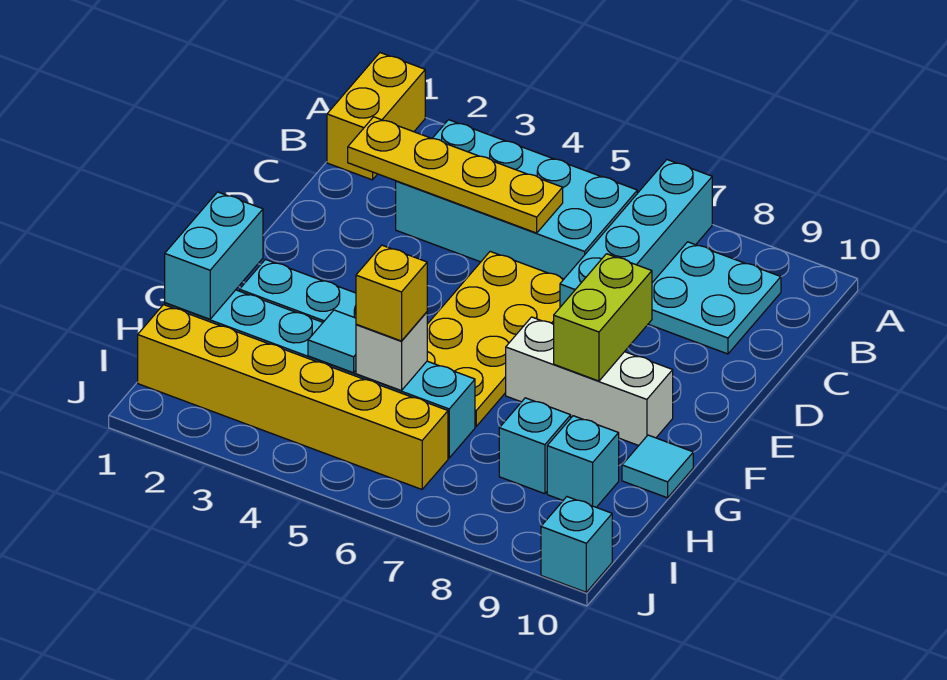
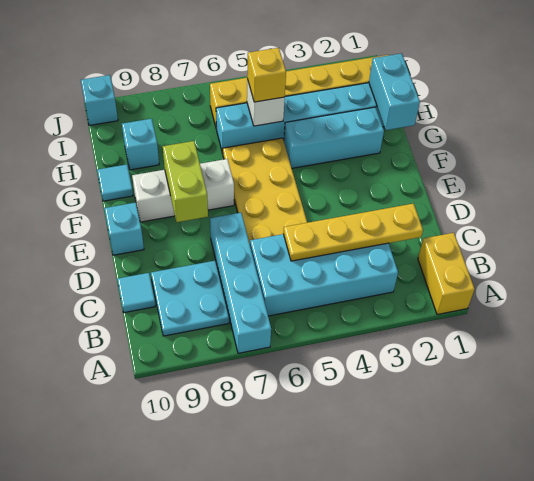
cyan 1x1 tile [308,310,356,373] -> cyan 1x1 tile moved to [117,273,155,313]
cyan 1x1 brick [499,398,571,494] -> cyan 1x1 brick moved to [104,203,144,255]

